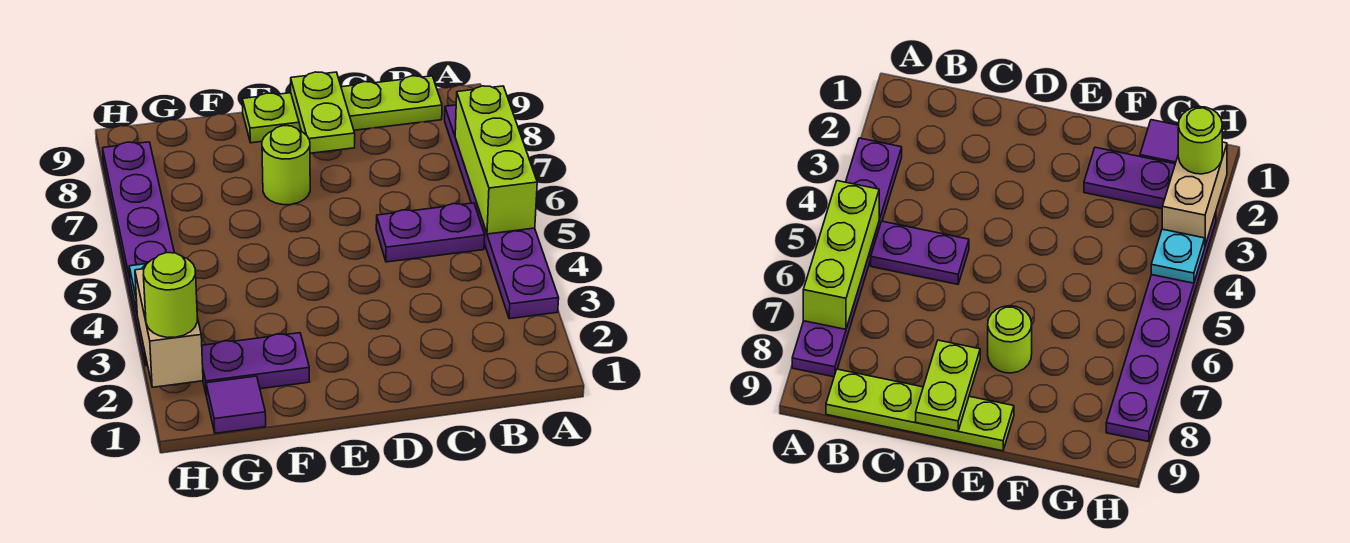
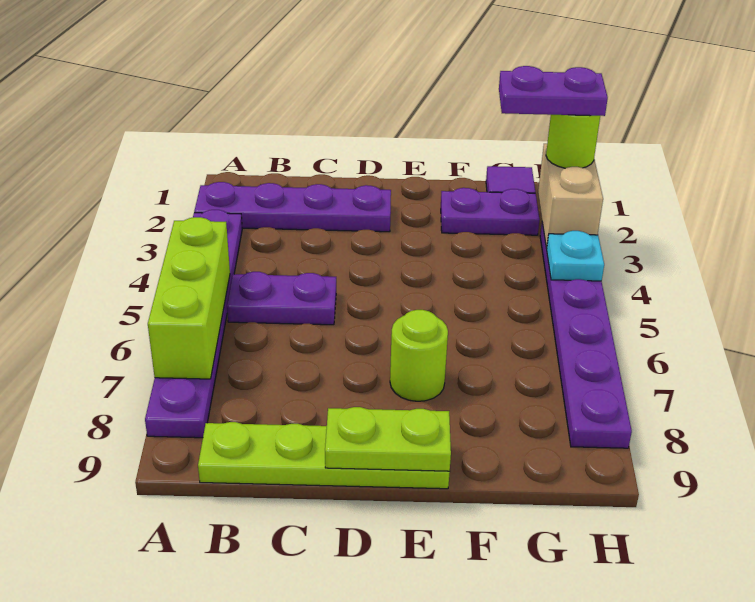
none -> purple 1x4 plate [194,182,391,232]
lime 1x2 plate [291,72,355,153] -> lime 1x2 plate turned to [325,407,451,471]
none -> purple 1x2 plate [499,66,608,116]

